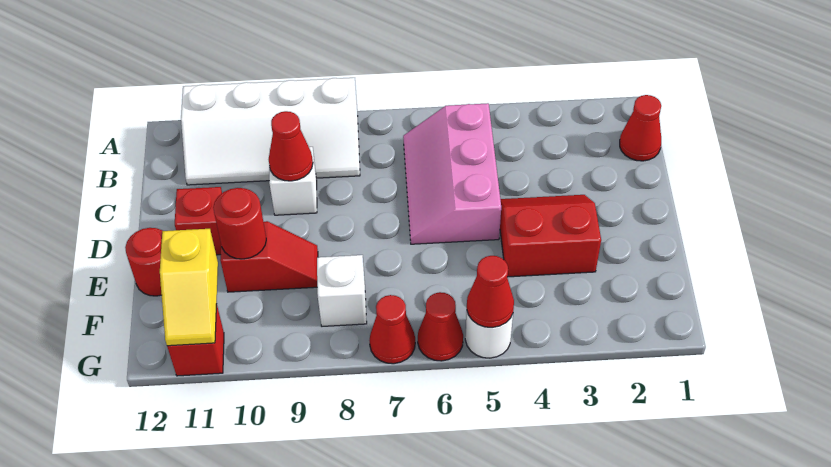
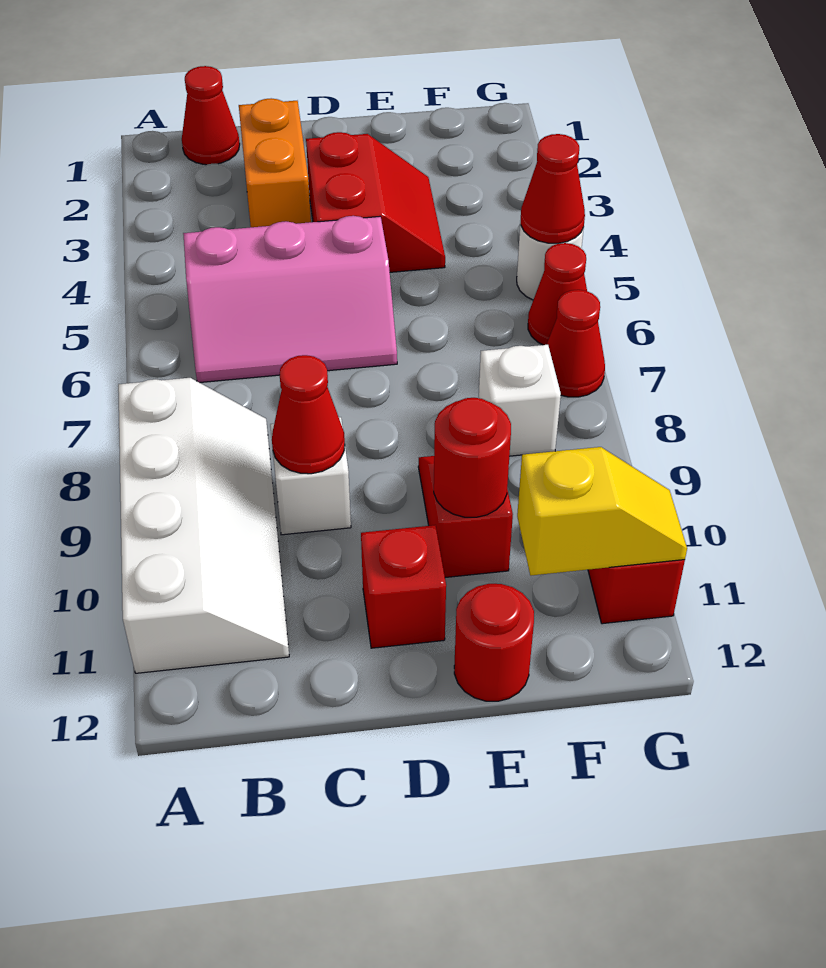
none -> orange 1x2 brick [239,98,311,227]
red 2x2 slope [500,195,601,277] -> red 2x2 slope turned to [306,132,445,272]

